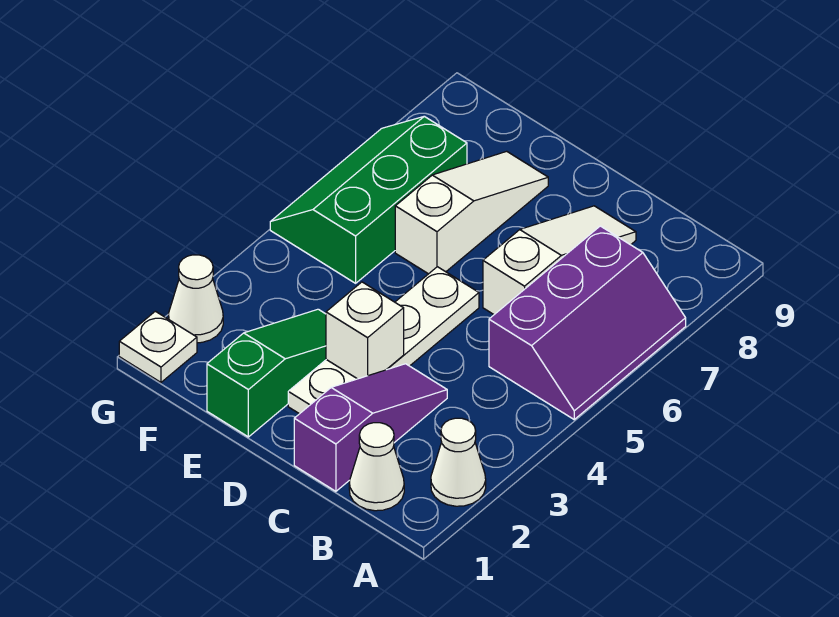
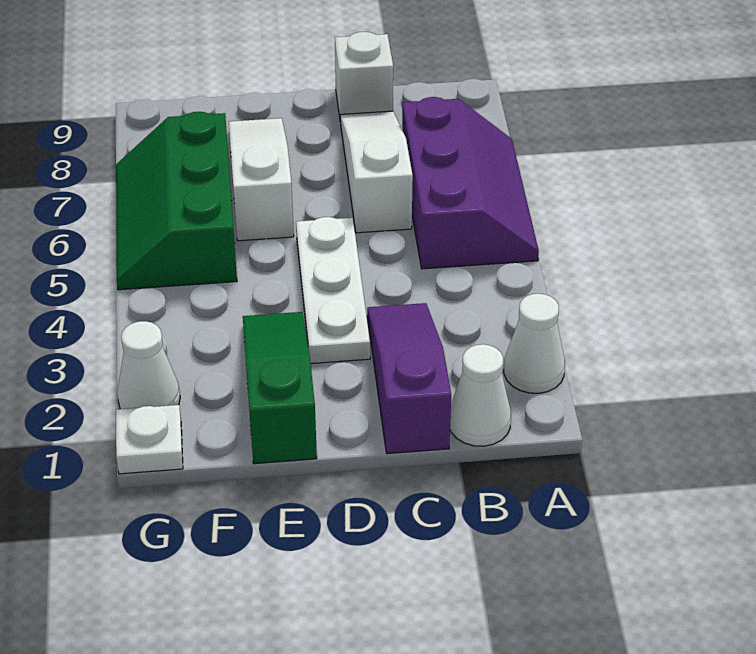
white 1x4 plate [288,267,479,414] -> white 1x3 plate [296,217,370,364]
white 1x1 brick [326,282,404,379] -> white 1x1 brick moved to [335,32,393,117]

